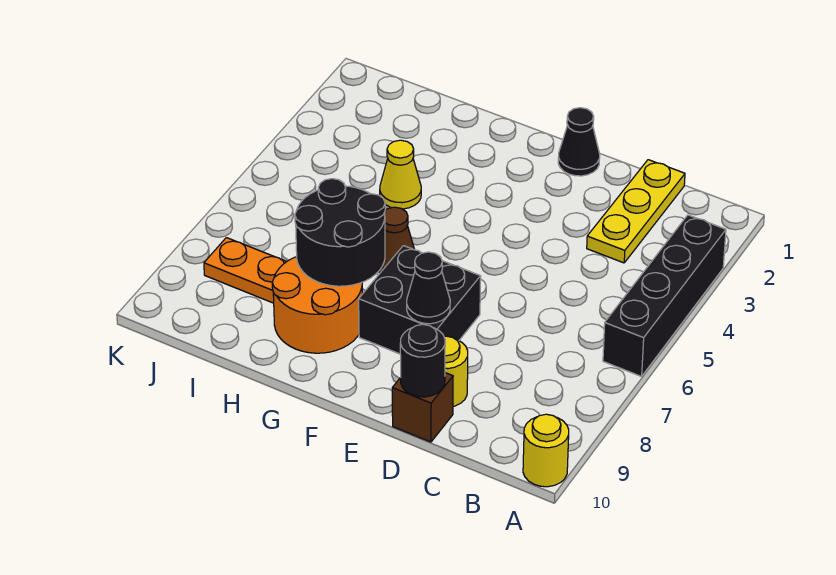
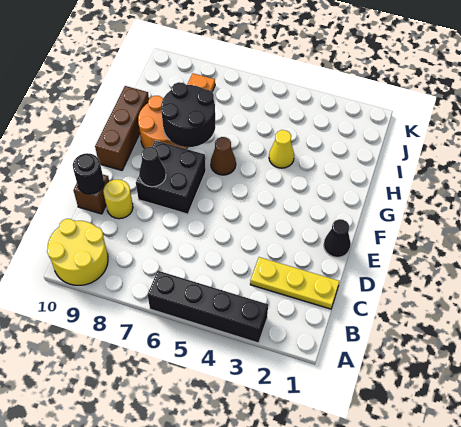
yellow 1x1 round brick [523,414,569,487] -> yellow 2x2 round brick [47,219,108,285]
none -> brown 1x3 brick [95,86,149,170]

